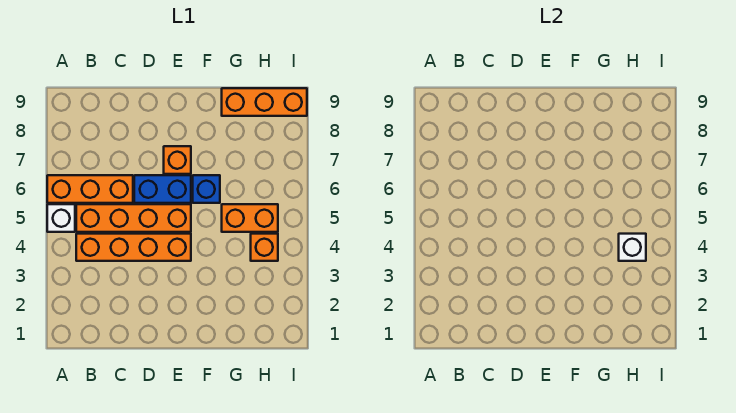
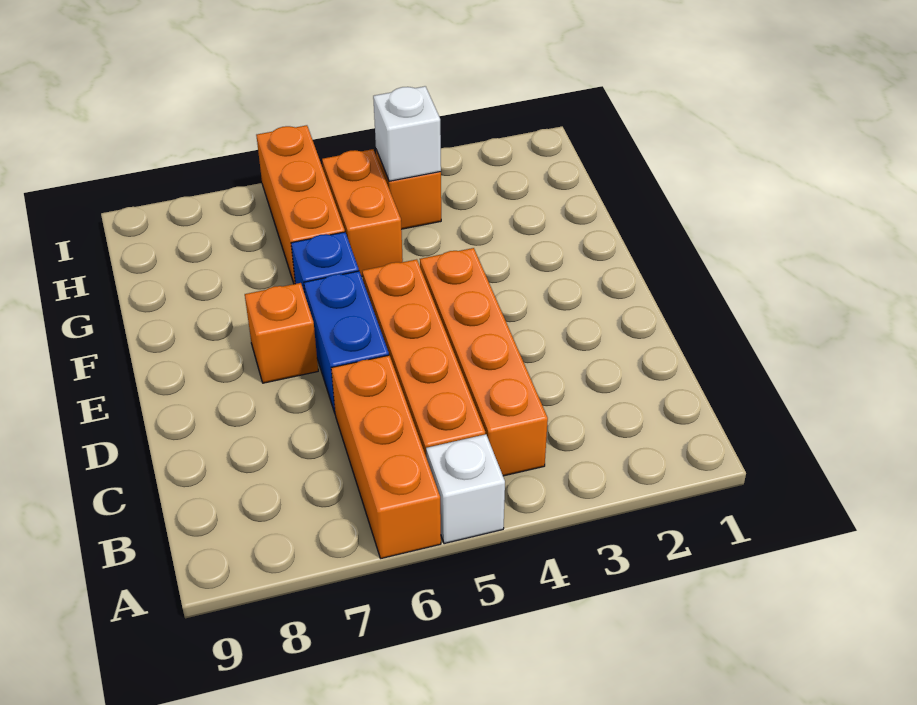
orange 1x3 brick [222,88,307,116] -> orange 1x3 brick moved to [256,125,345,284]

